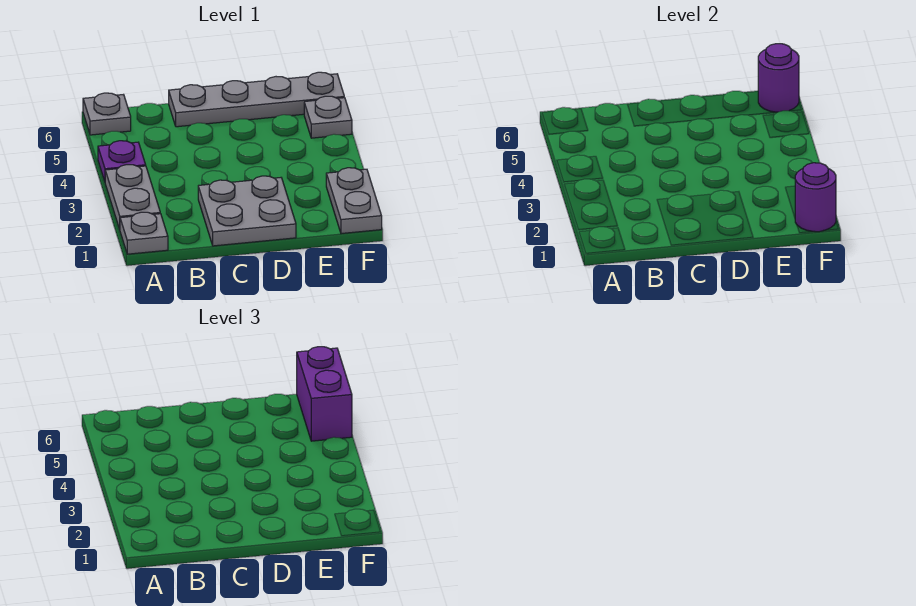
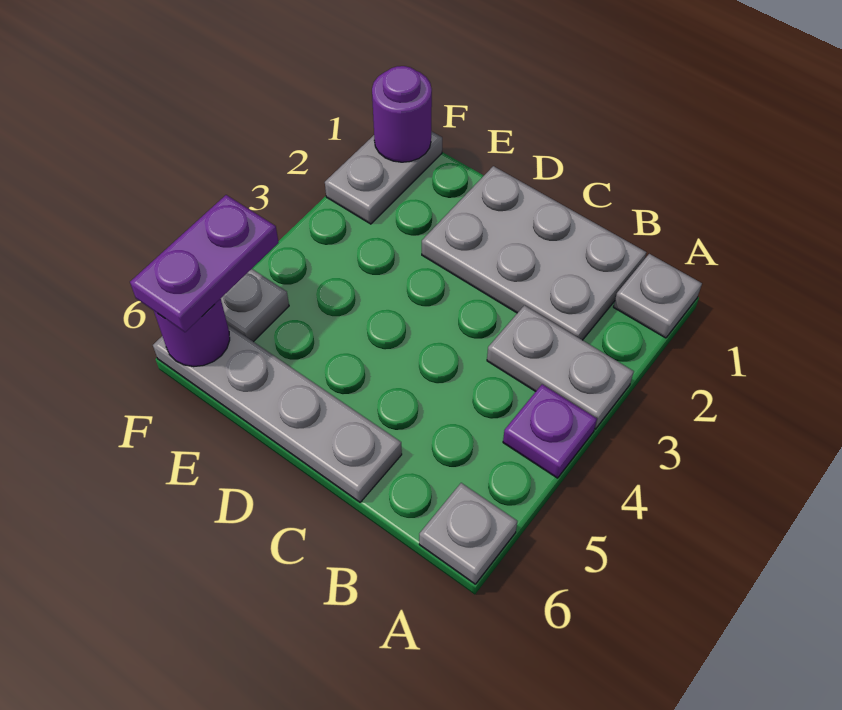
grey 1x2 plate [105,165,160,229] -> grey 1x2 plate turned to [487,305,634,429]
grey 2x2 plate [198,176,296,246] -> grey 2x3 plate [422,166,646,340]
purple 1x2 brick [297,347,352,441] -> purple 1x2 plate [130,195,279,332]

